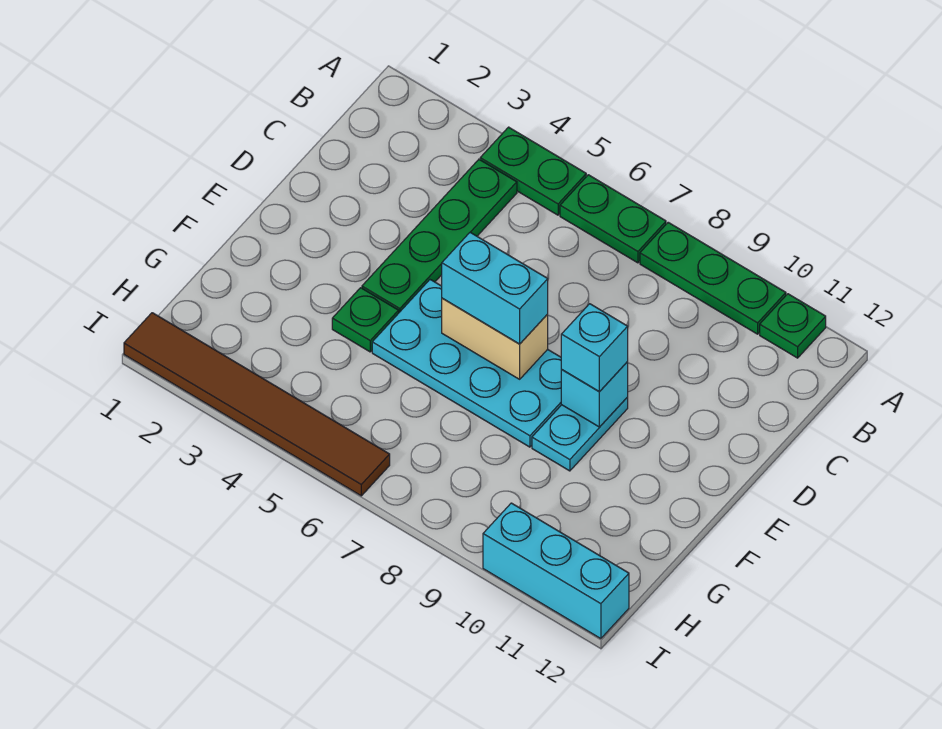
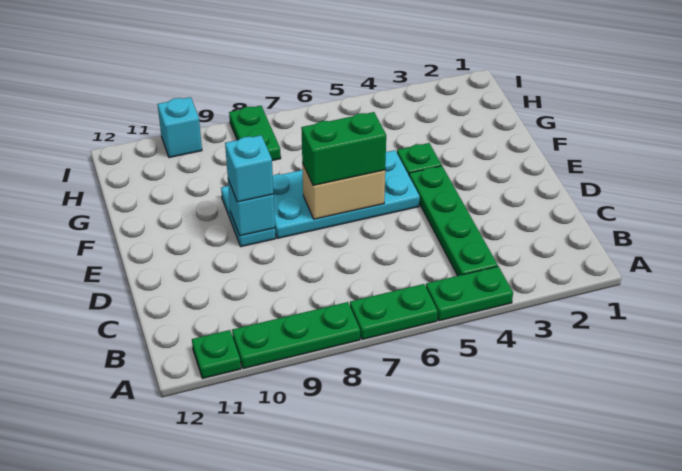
cyan 1x2 brick [442,232,548,344] -> green 1x2 brick [301,112,386,186]
none -> green 1x2 plate [229,106,281,161]
brown 1x6 tile [124,313,390,496] -> none
cyan 1x3 brick [483,503,629,639] -> cyan 1x1 brick [158,97,202,158]

